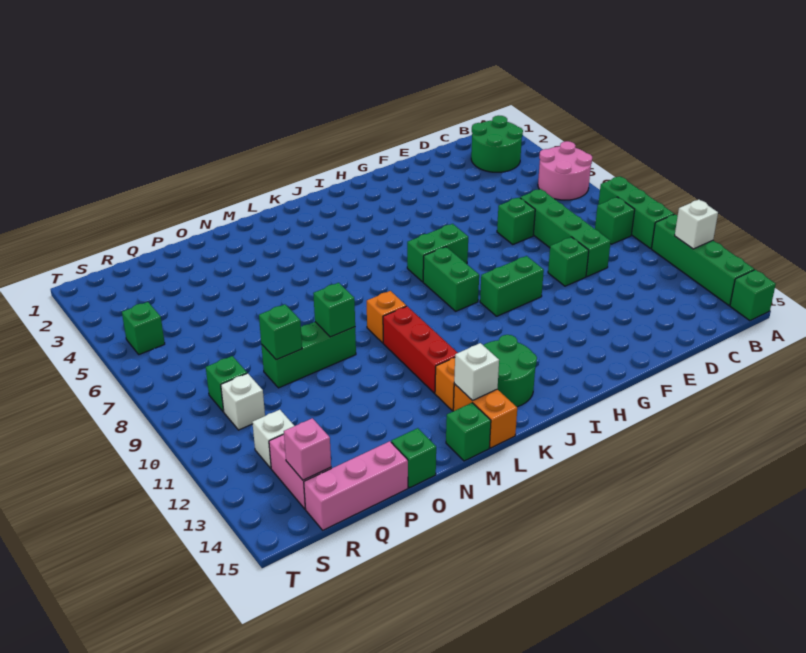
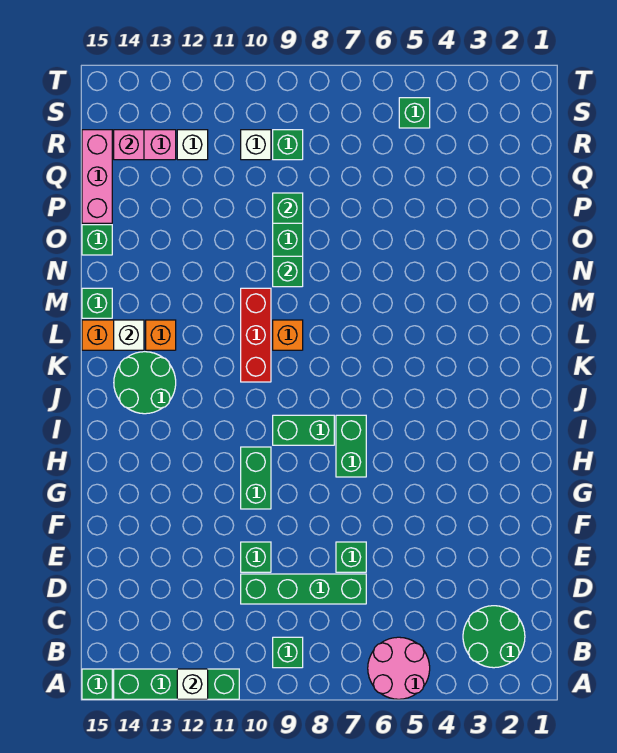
green 1x3 brick [598,176,674,248] -> none
red 1x3 brick [383,306,458,393] -> red 1x3 brick turned to [241,288,271,382]

